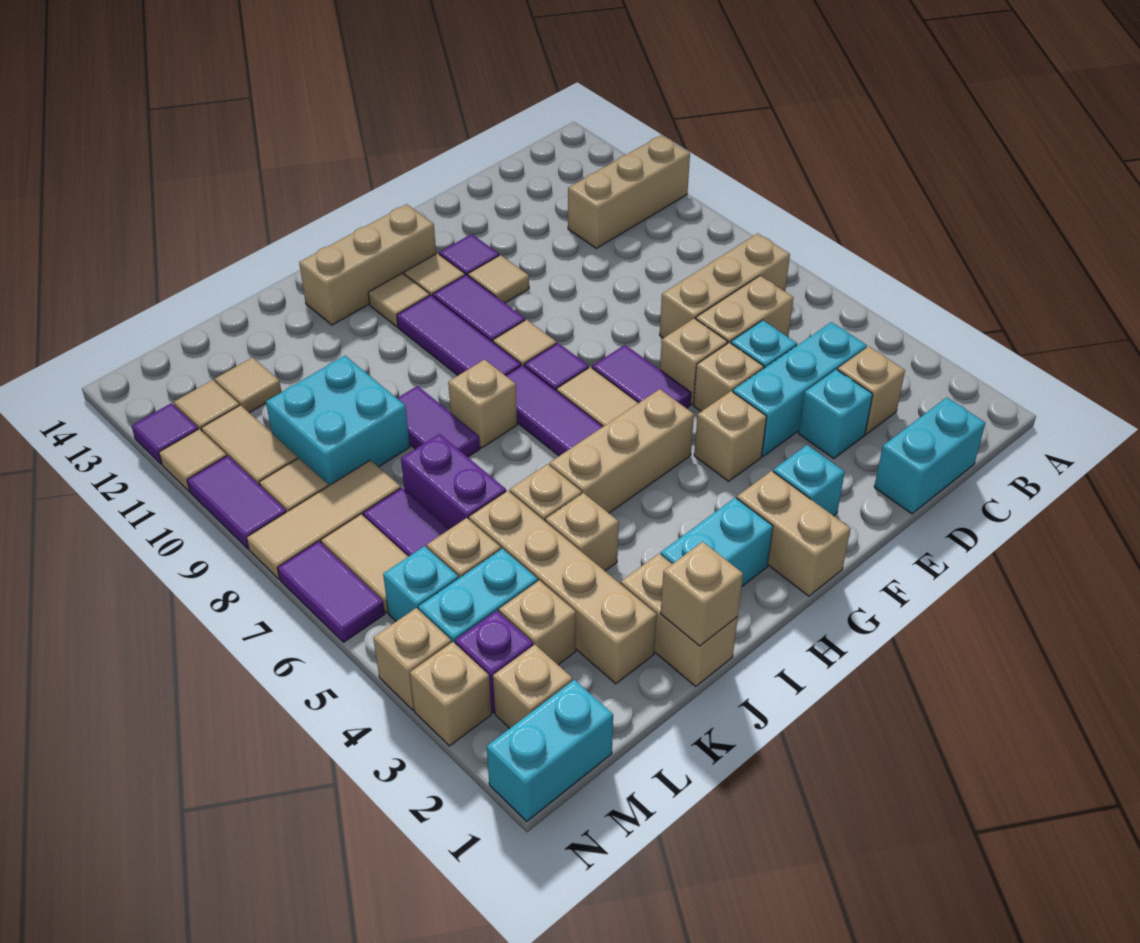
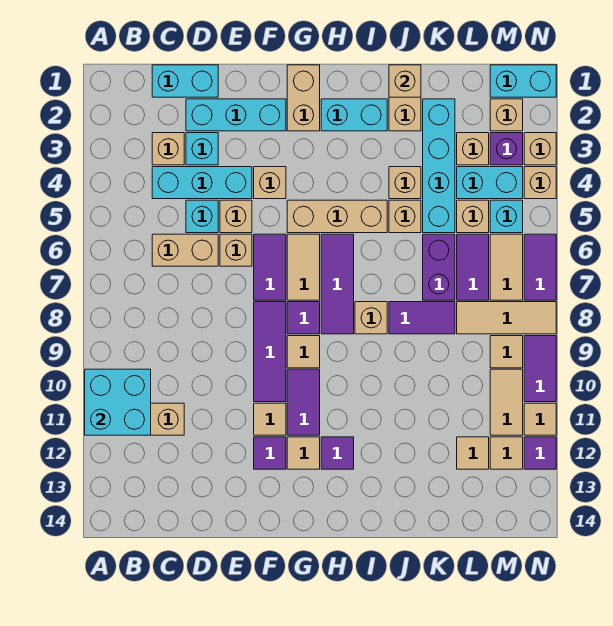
tan 1x3 brick [660,233,790,338] -> none
cyan 1x1 brick [773,445,845,516] -> cyan 1x3 brick [186,99,286,131]
tan 1x3 brick [299,204,436,325] -> none
purple 1x3 tile [397,295,521,376] -> purple 1x3 tile moved to [254,302,286,402]
tan 1x1 tile [368,273,430,327] -> purple 1x1 tile [321,437,354,469]
purple 1x2 tile [397,386,480,457] -> purple 1x2 tile turned to [389,302,455,334]
tan 1x4 brick [469,491,657,684] -> cyan 1x4 brick [423,99,455,233]
cyan 2x2 brick [266,356,410,486] -> cyan 2x2 brick moved to [85,369,151,435]

